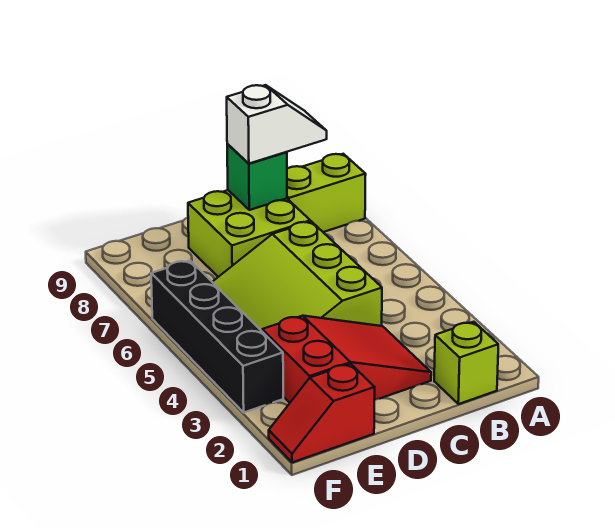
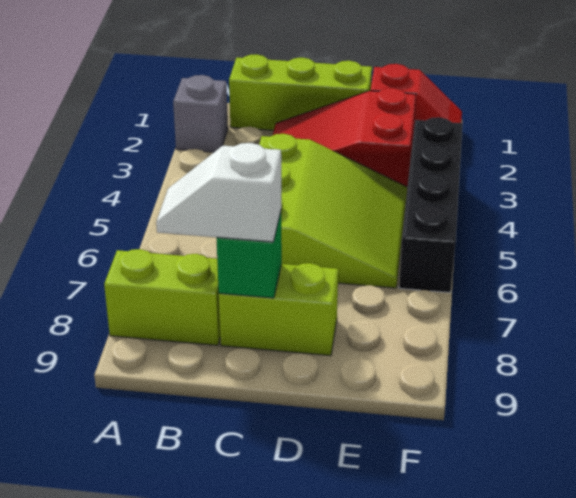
none -> grey 1x1 brick [173,75,228,152]
lime 1x1 brick [434,322,498,404] -> lime 1x3 brick [229,54,372,130]
lime 2x2 brick [188,190,310,277] -> lime 1x2 brick [219,263,338,356]

